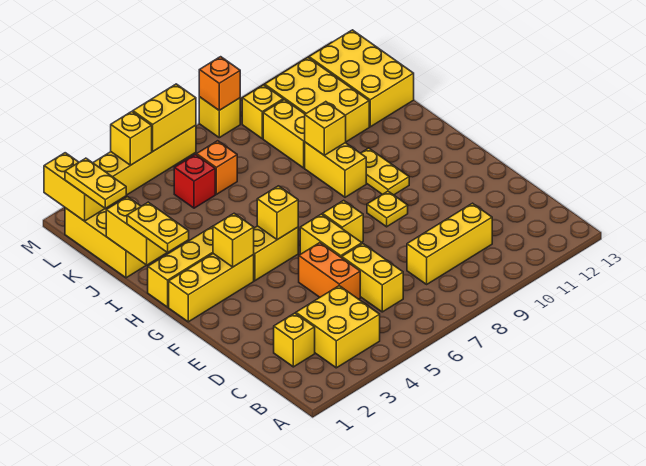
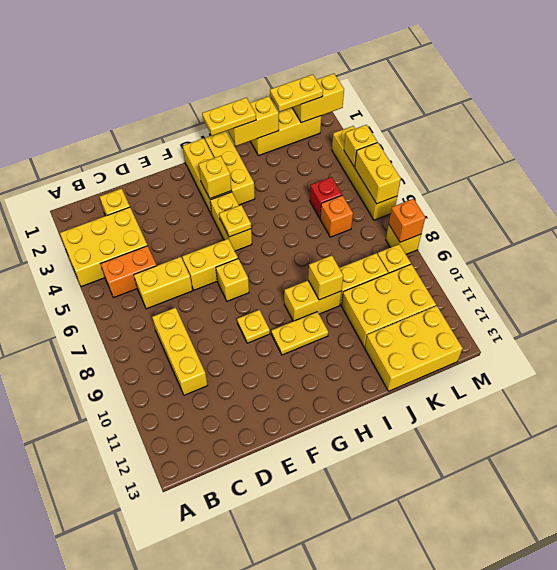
yellow 2x2 brick [296,286,380,368] -> yellow 2x3 brick [60,207,148,287]
orange 1x2 brick [299,243,360,299] -> orange 1x2 brick moved to [101,246,157,298]
yellow 1x1 brick [257,186,298,240] -> yellow 1x1 plate [219,205,251,237]

